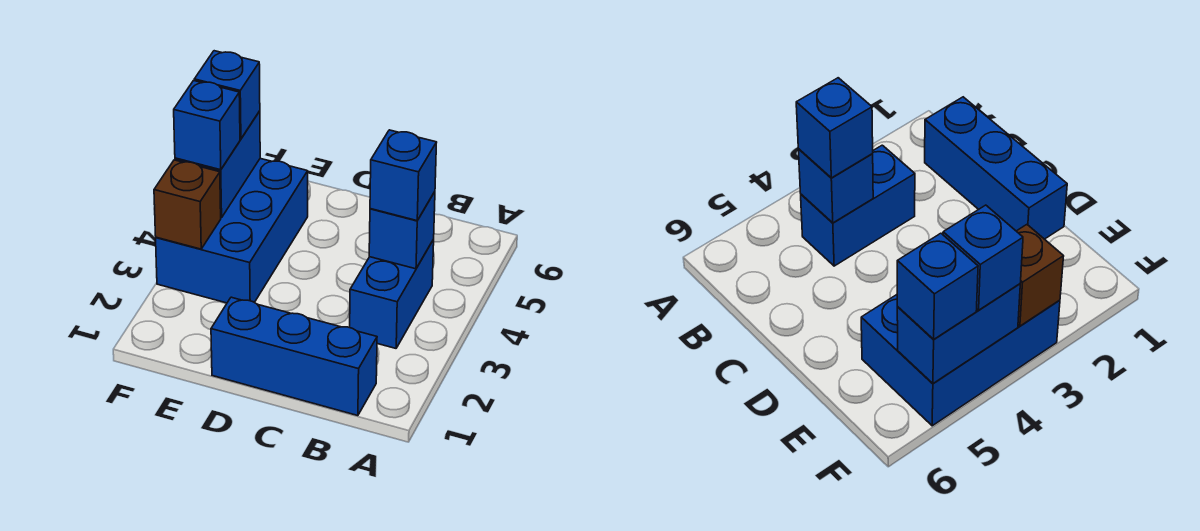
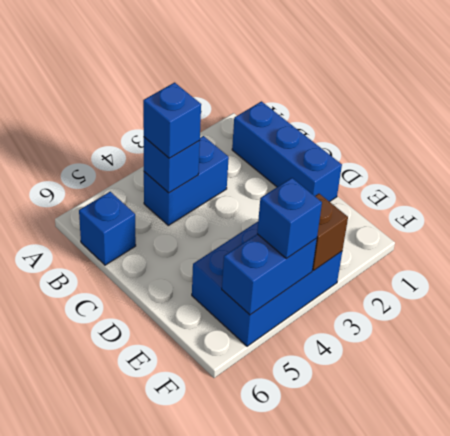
blue 1x1 brick [194,51,260,139] -> blue 1x1 brick moved to [79,192,136,265]

